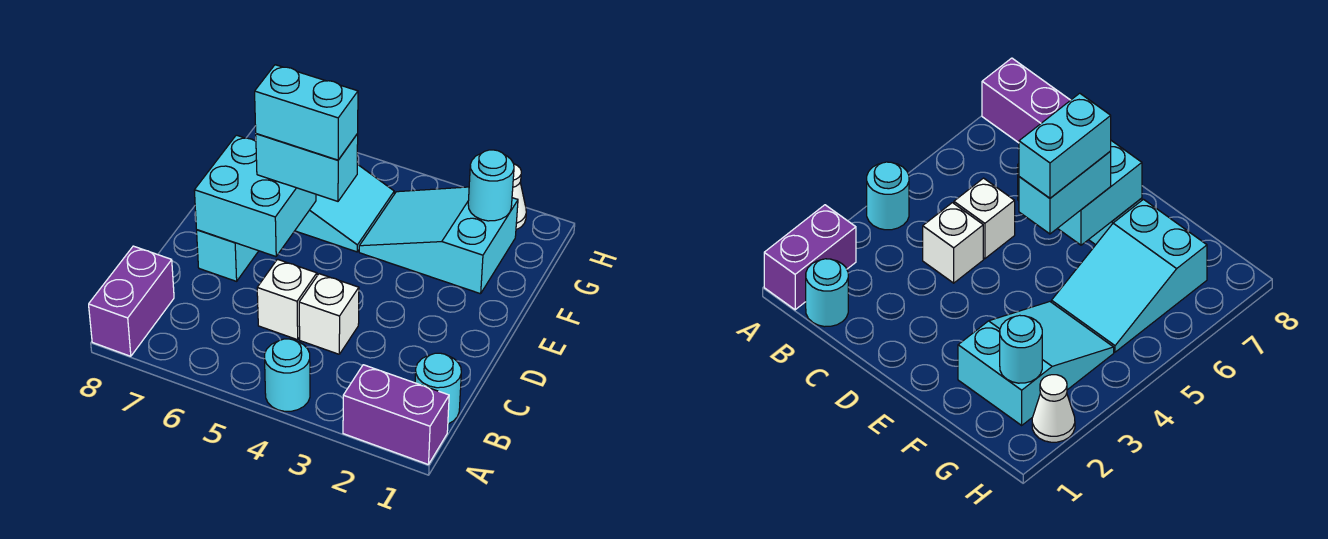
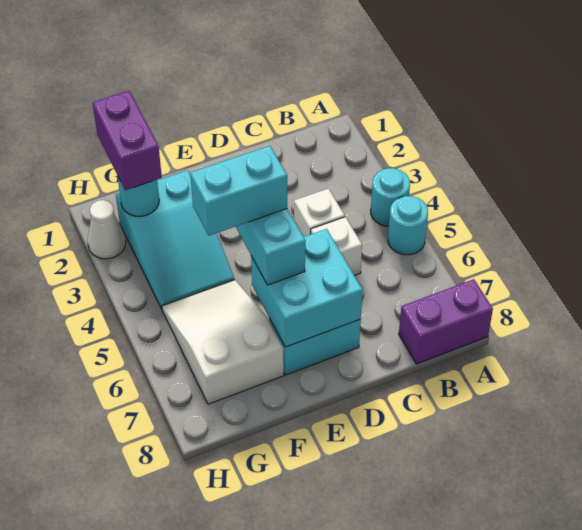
purple 1x2 brick [343,365,449,465] -> purple 1x2 brick moved to [93,91,162,190]
cyan 1x1 round brick [415,353,461,424] -> cyan 1x1 round brick moved to [388,196,428,255]
cyan 1x2 brick [255,65,358,160] -> cyan 1x2 brick turned to [190,146,287,236]
cyan 2x3 slope [295,164,394,252] -> white 2x3 slope [162,280,284,404]

